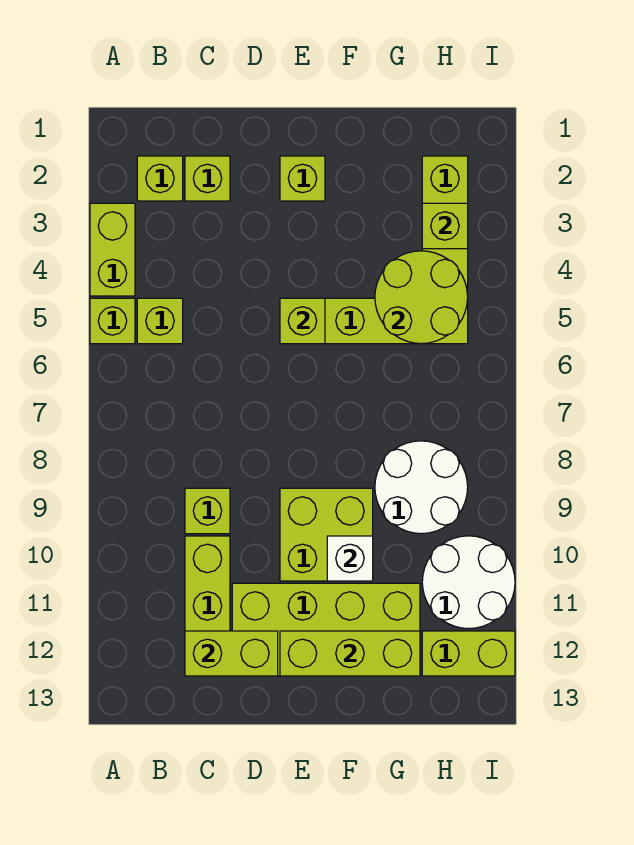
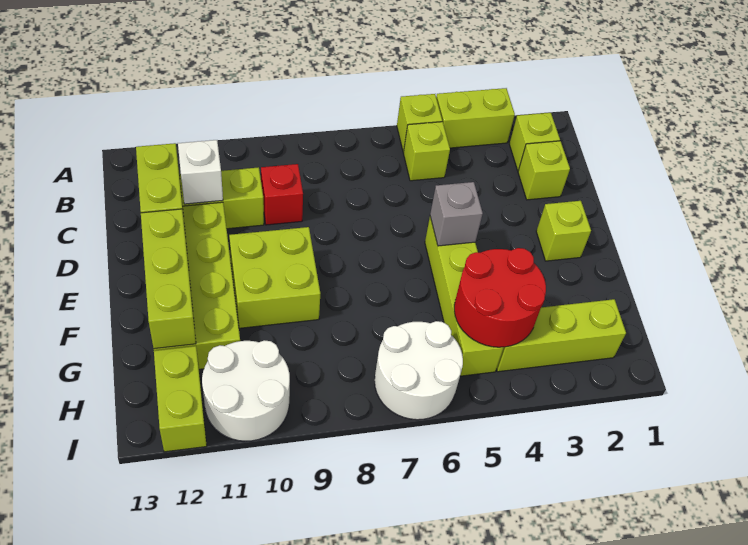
lime 1x1 brick [185,488,230,534] -> red 1x1 brick [261,164,303,225]
lime 1x1 brick [280,298,325,344] -> grey 1x1 brick [430,182,483,246]
white 1x1 brick [327,536,373,581] -> white 1x1 brick moved to [178,140,223,204]
lime 2x2 round brick [375,251,468,344] -> red 2x2 round brick [454,248,546,347]
white 2x2 round brick [375,441,468,534] -> white 2x2 round brick moved to [375,321,463,420]
lime 1x1 brick [422,203,468,249] -> none

